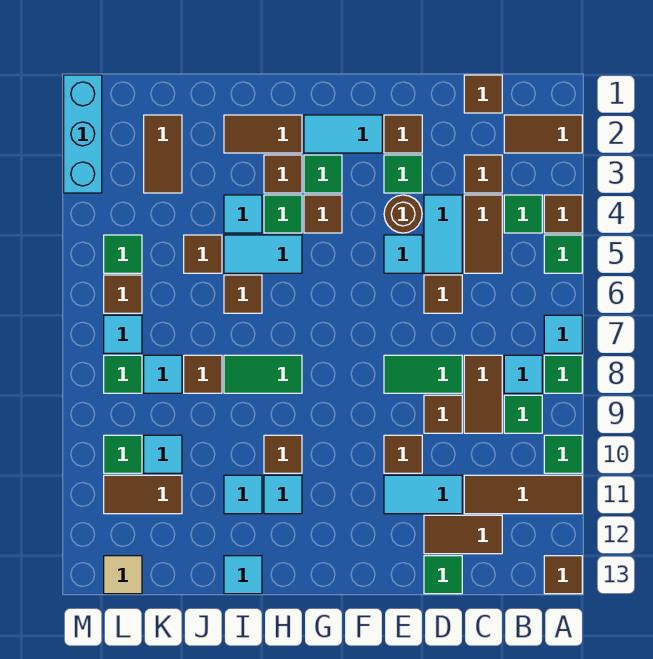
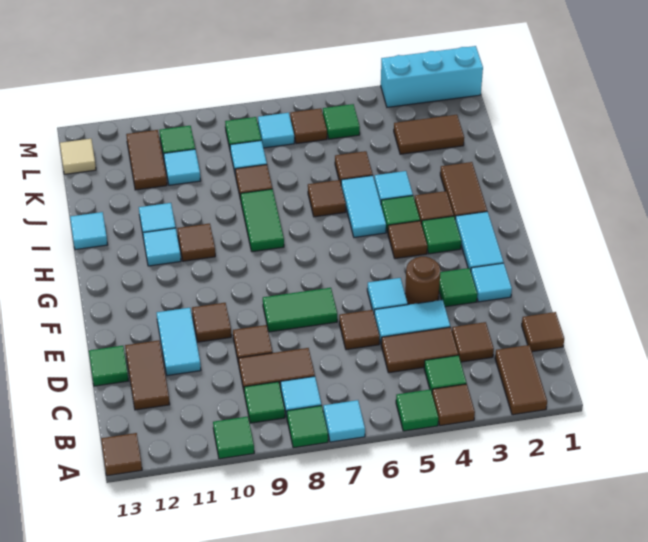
brown 1x3 tile [464,475,582,514] -> none
green 1x2 tile [384,355,462,393] -> green 1x2 tile turned to [263,288,337,332]
brown 1x1 tile [384,115,422,153] -> cyan 1x1 tile [471,263,512,302]

